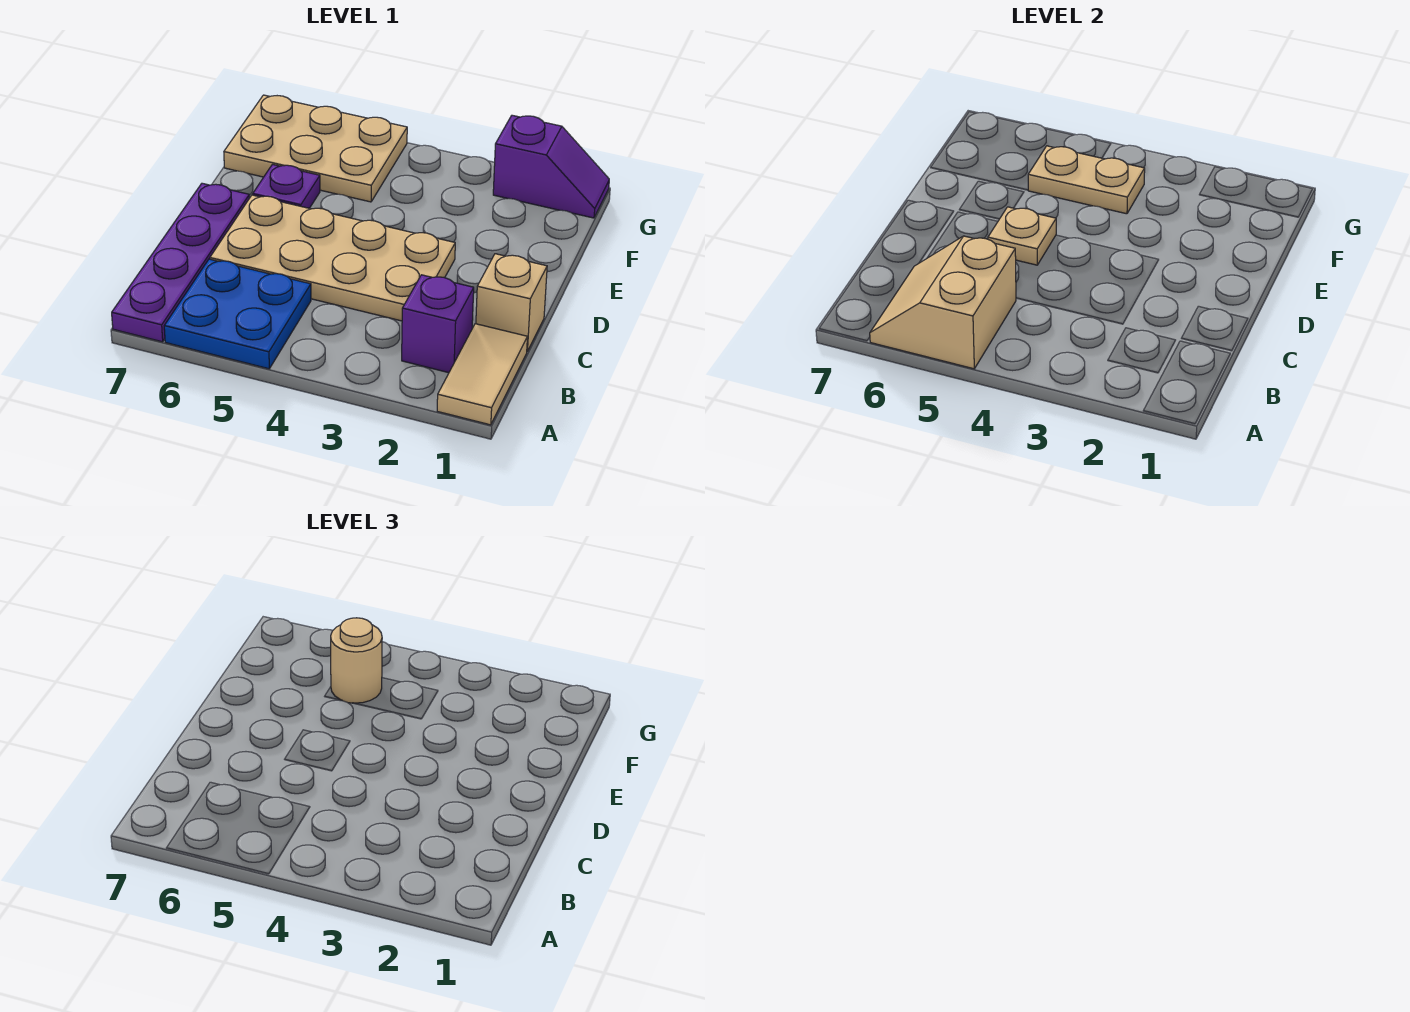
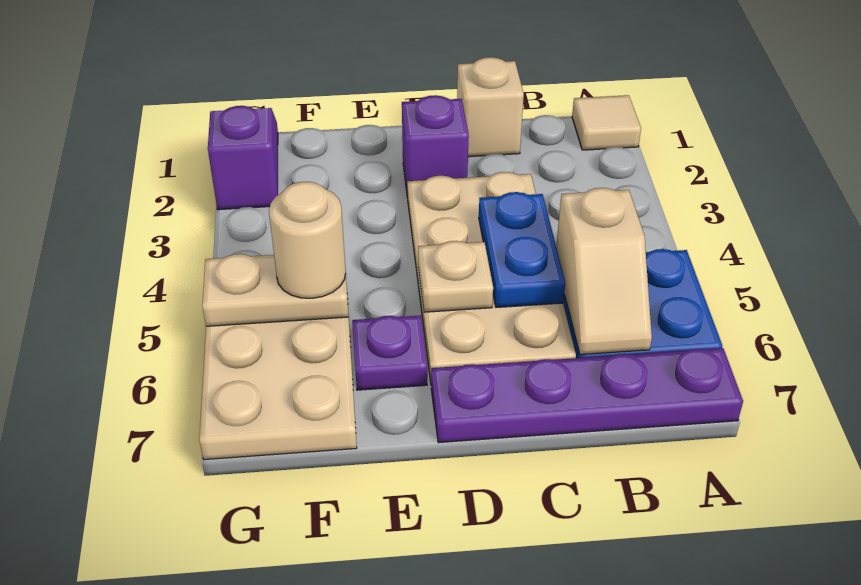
tan 1x2 tile [437,324,527,425] -> tan 1x1 tile [572,95,641,150]
tan 2x2 slope [870,236,1016,369] -> tan 1x2 slope [556,188,652,355]
purple 1x1 brick [402,275,474,373] -> purple 1x1 brick moved to [402,95,469,198]
none -> blue 1x2 plate [479,192,565,307]
tan 1x2 plate [1028,146,1145,214] -> tan 1x2 plate turned to [202,253,349,326]

